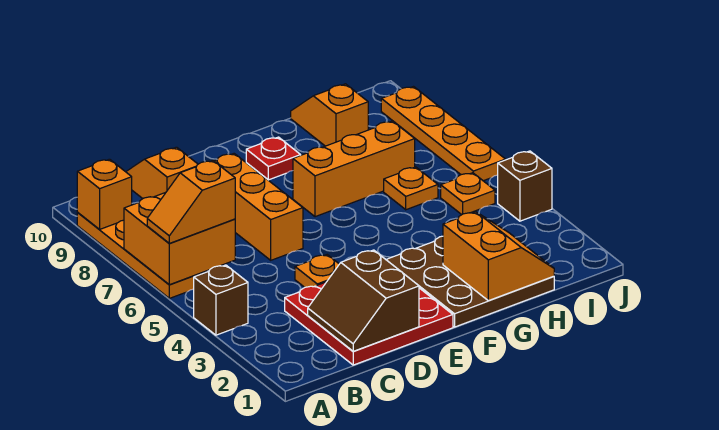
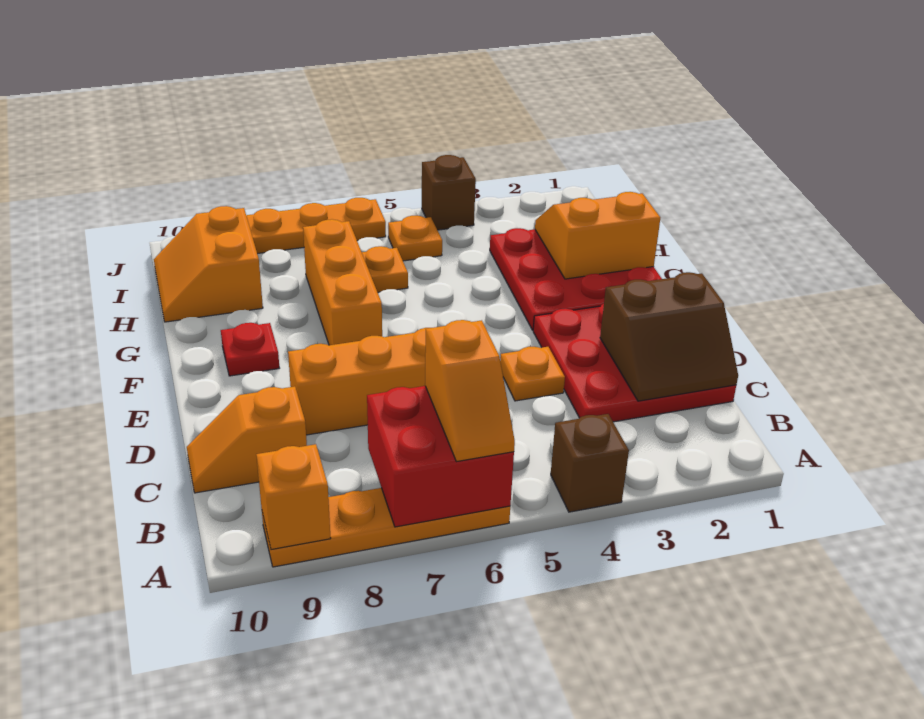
orange 2x2 brick [124,192,235,285] -> red 2x2 brick [367,386,514,527]
brown 3x3 plate [386,236,554,327] -> red 3x3 plate [490,228,662,330]
orange 1x2 slope [291,84,368,146] -> orange 2x2 slope [154,206,263,322]

